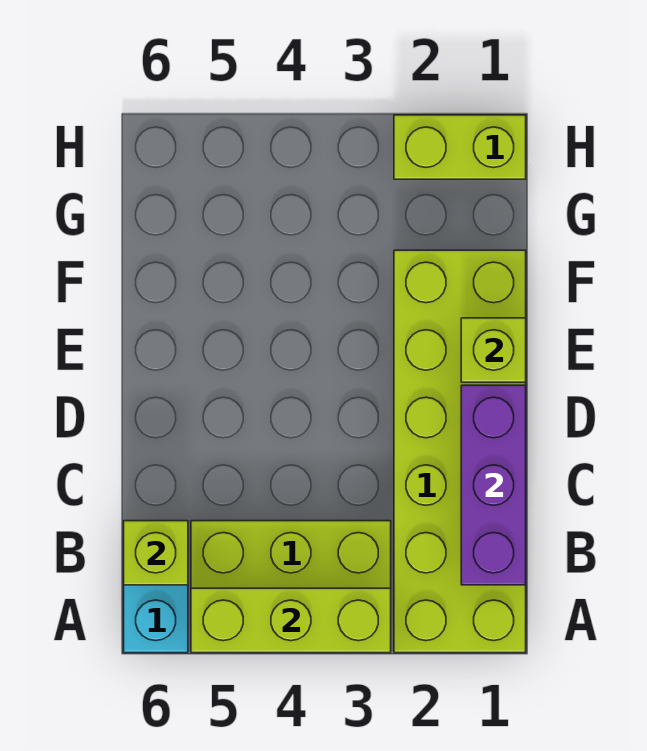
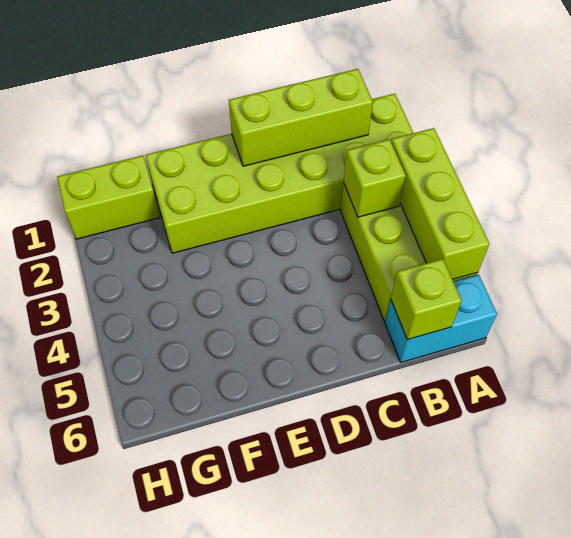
purple 1x3 brick [461,385,526,585] -> lime 1x3 brick [229,69,373,166]
lime 1x1 brick [461,318,526,382] -> lime 1x1 brick moved to [344,139,406,217]
lime 1x2 brick [394,115,526,179] -> lime 1x2 brick turned to [57,156,160,239]

